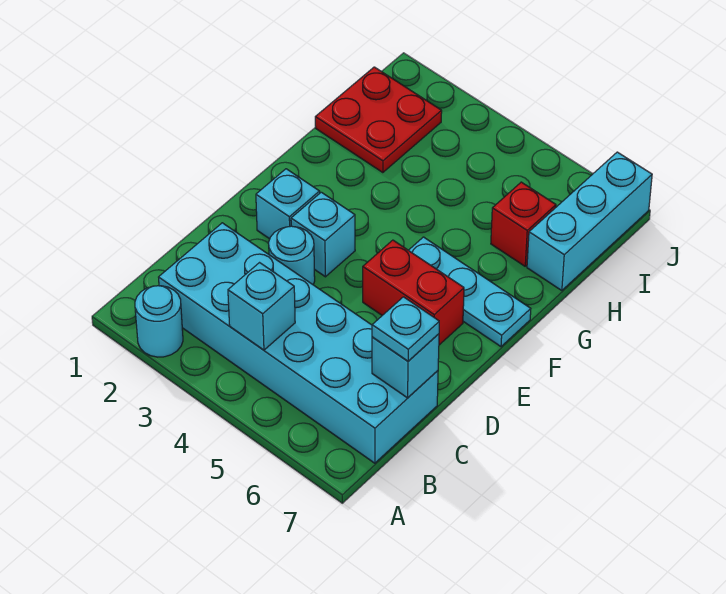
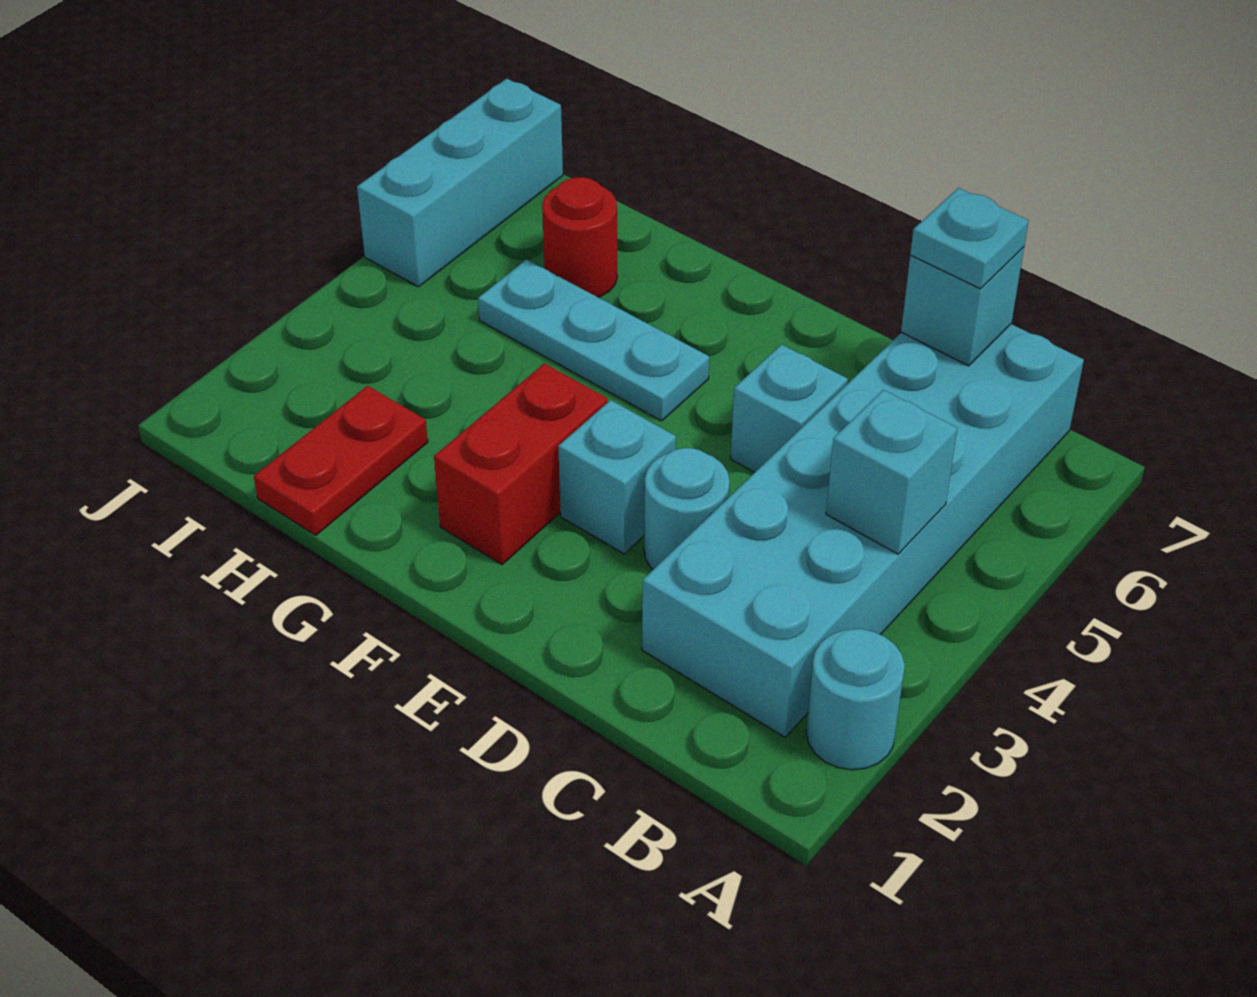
cyan 1x1 brick [256,169,320,239] -> cyan 1x1 brick moved to [731,344,848,473]
red 1x2 brick [363,240,464,345] -> red 1x2 brick moved to [434,363,608,565]
cyan 1x3 plate [409,237,531,347] -> cyan 1x3 plate turned to [478,260,709,421]
red 2x2 plate [315,67,442,173] -> red 1x2 plate [254,386,428,535]
red 1x1 brick [491,182,556,266] -> red 1x1 round brick [542,177,617,297]
cyan 1x3 brick [527,152,652,291] -> cyan 1x3 brick turned to [357,79,563,287]

